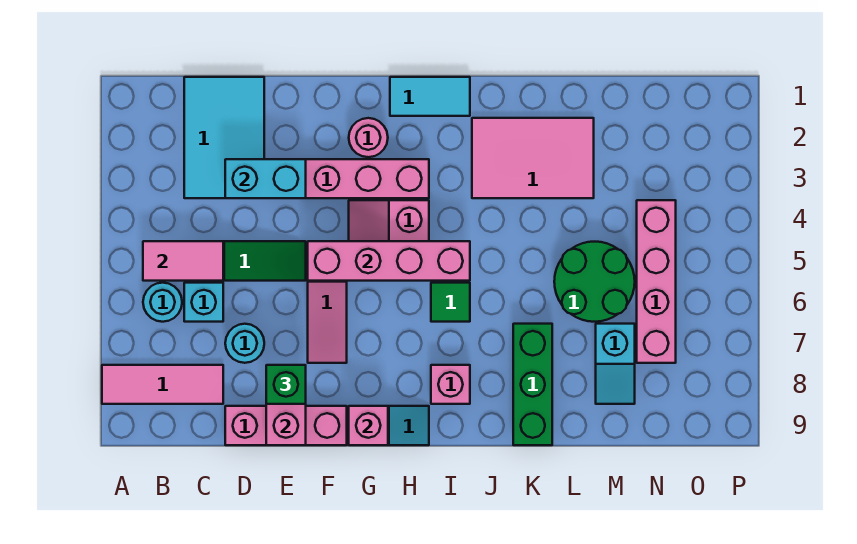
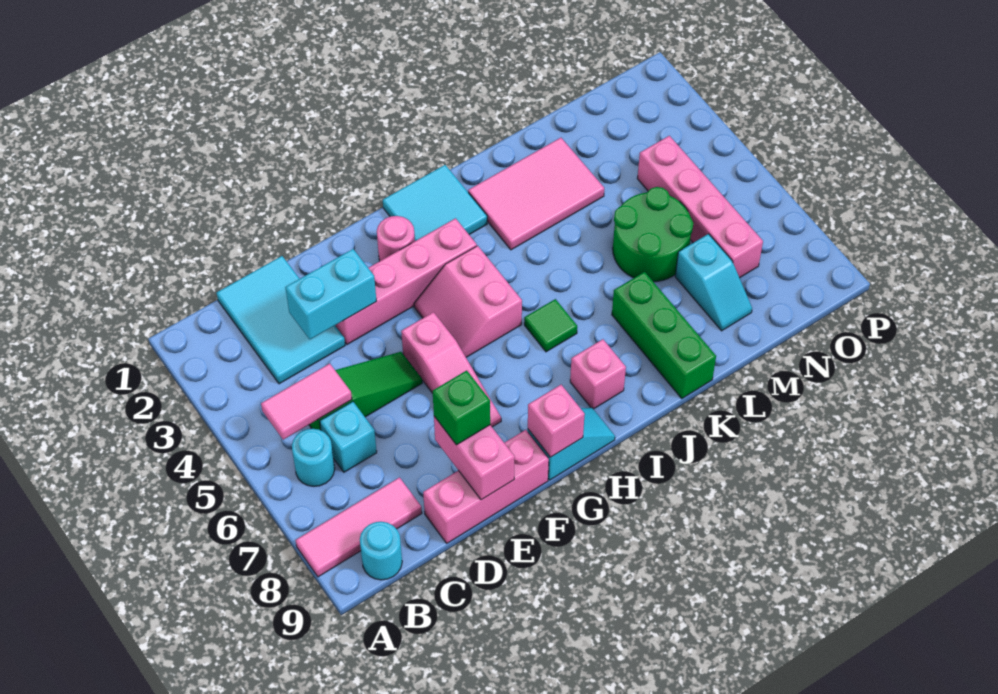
cyan 1x1 round brick [225,324,264,363] -> cyan 1x1 round brick moved to [360,522,402,580]
pink 1x4 brick [308,241,470,281] -> none
cyan 1x2 tile [390,77,470,116] -> cyan 2x2 tile [383,165,487,241]

